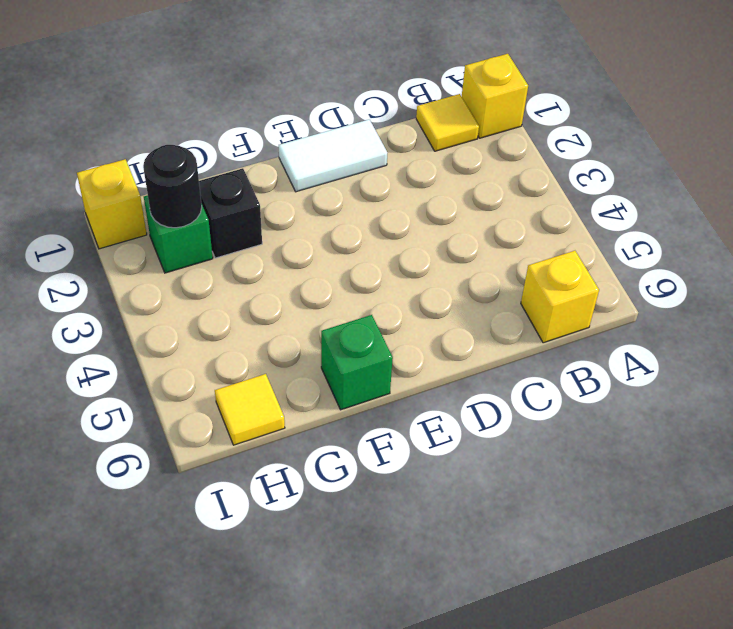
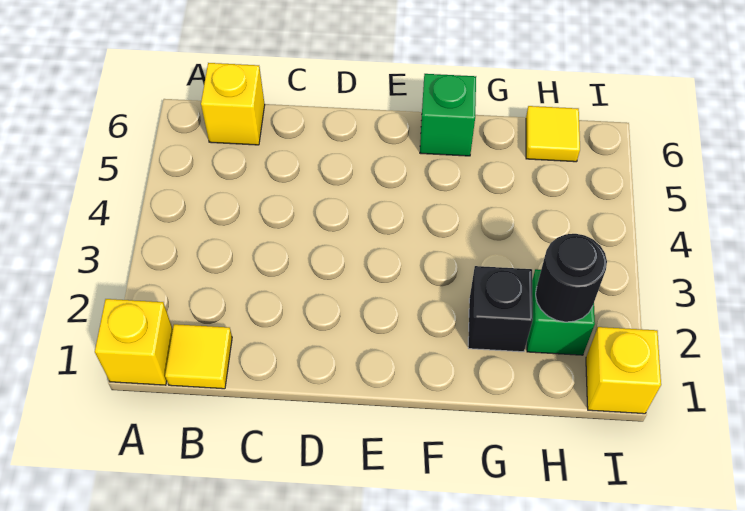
white 1x2 tile [279,120,387,192] -> none

